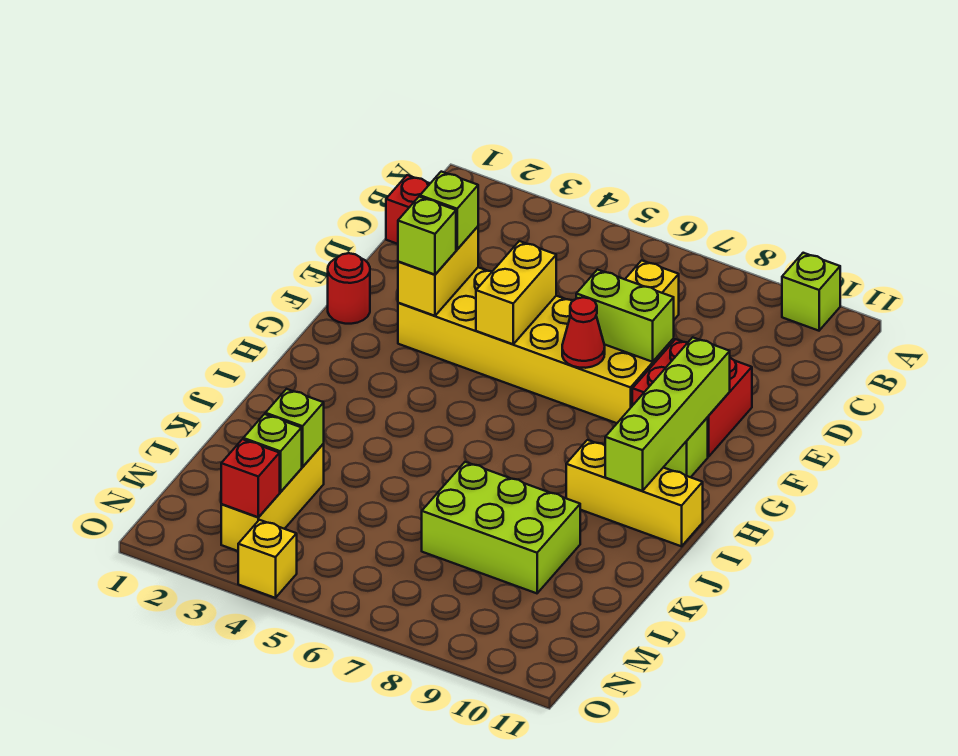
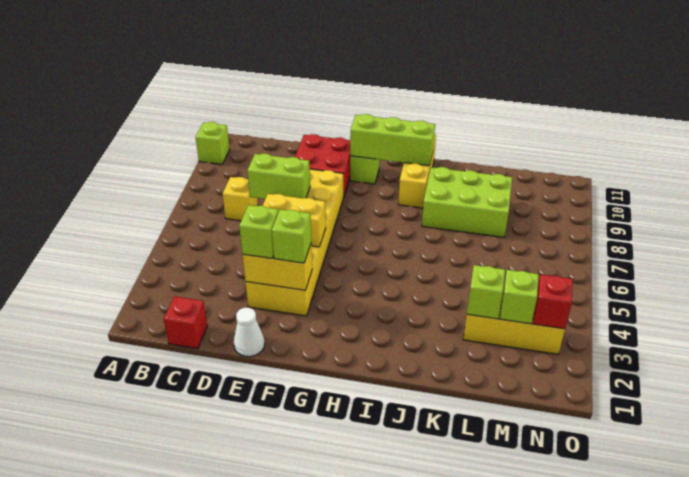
none -> white 1x1 cone [234,307,265,357]
lime 1x2 brick [576,270,674,362] -> lime 1x2 brick turned to [247,154,310,199]
red 1x1 round brick [328,253,370,324] -> none
red 1x1 cone [562,297,605,368] -> none
lime 1x4 brick [605,337,730,491] -> lime 1x3 brick [350,114,435,166]
lime 2x3 brick [422,462,580,593] -> lime 2x3 brick turned to [422,167,512,237]
yellow 1x1 brick [238,520,297,598] -> none

